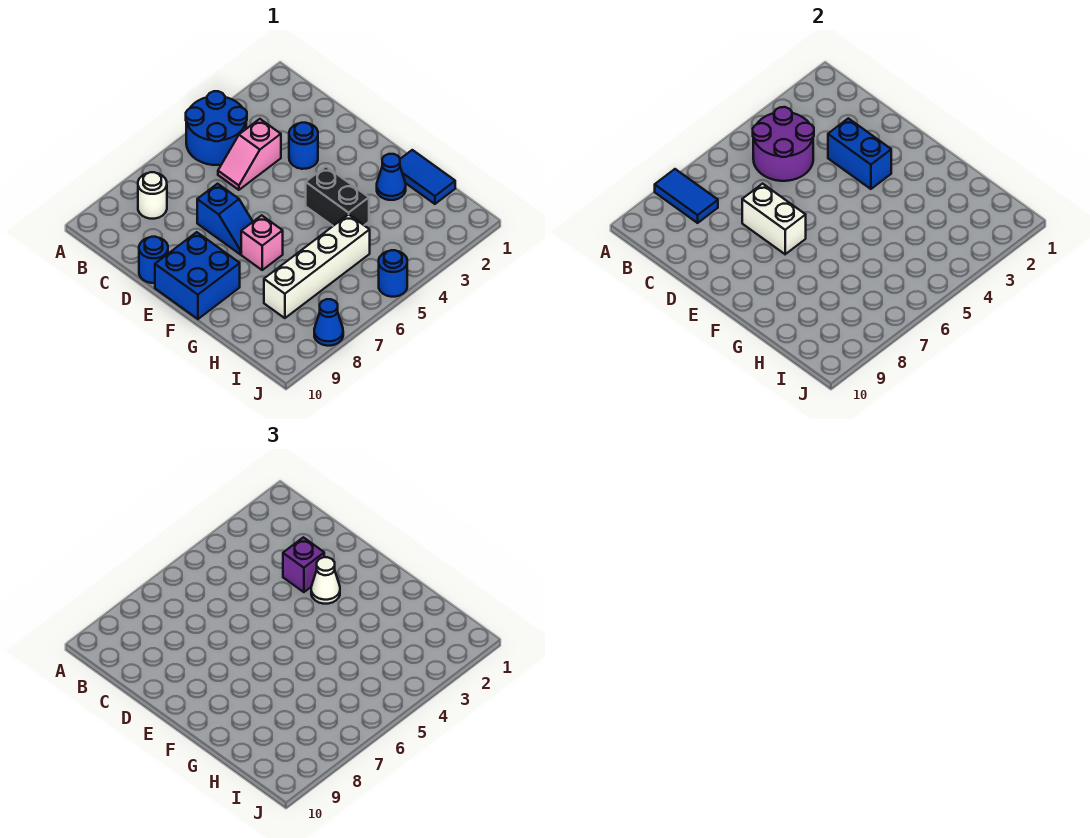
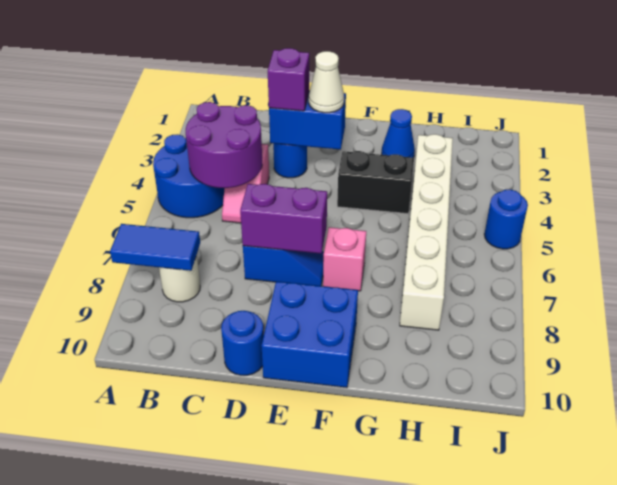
white 1x2 brick [742,184,806,254] -> purple 1x2 brick [240,184,327,254]
blue 1x2 tile [400,150,455,204] -> none
white 1x4 brick [264,214,370,318] -> white 1x6 brick [400,134,453,330]
blue 1x1 cone [314,299,343,346] -> none

